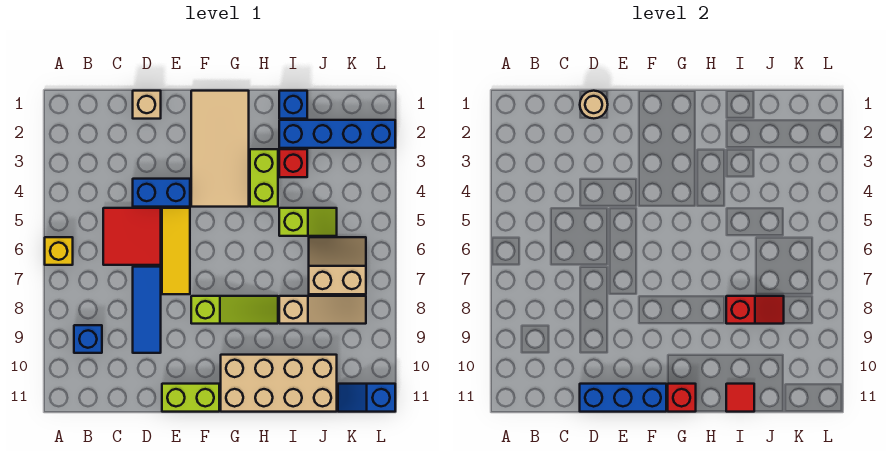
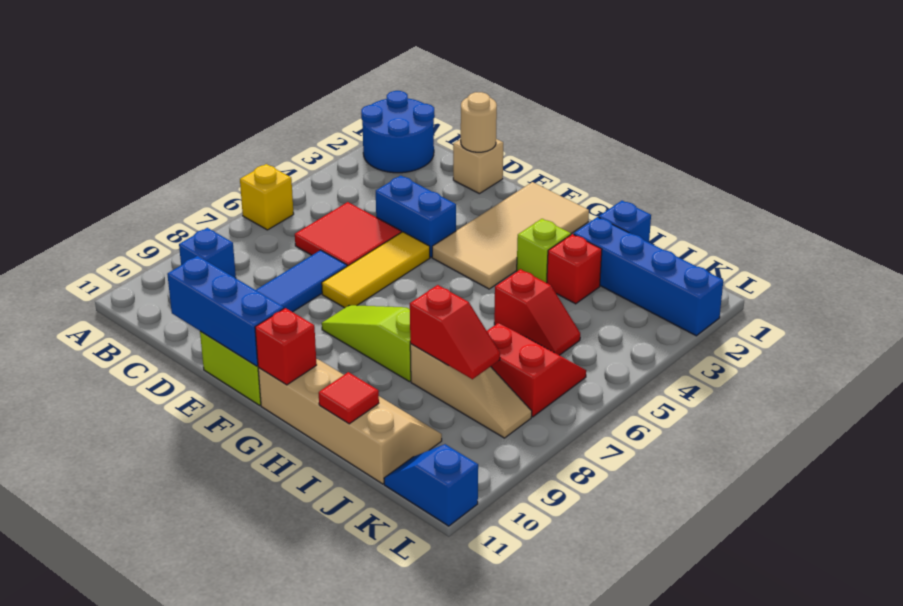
none -> blue 2x2 round brick [361,91,435,173]
lime 1x3 slope [191,296,278,324] -> lime 1x3 slope turned to [322,305,411,382]
tan 2x4 brick [221,355,337,412] -> tan 2x4 slope [258,359,442,484]
lime 1x2 brick [250,149,278,207] -> lime 1x1 brick [517,219,571,283]
lime 1x2 slope [279,208,337,236] -> red 1x2 slope [494,269,580,355]
tan 2x2 slope [309,237,366,294] -> red 2x2 slope [487,323,586,417]

